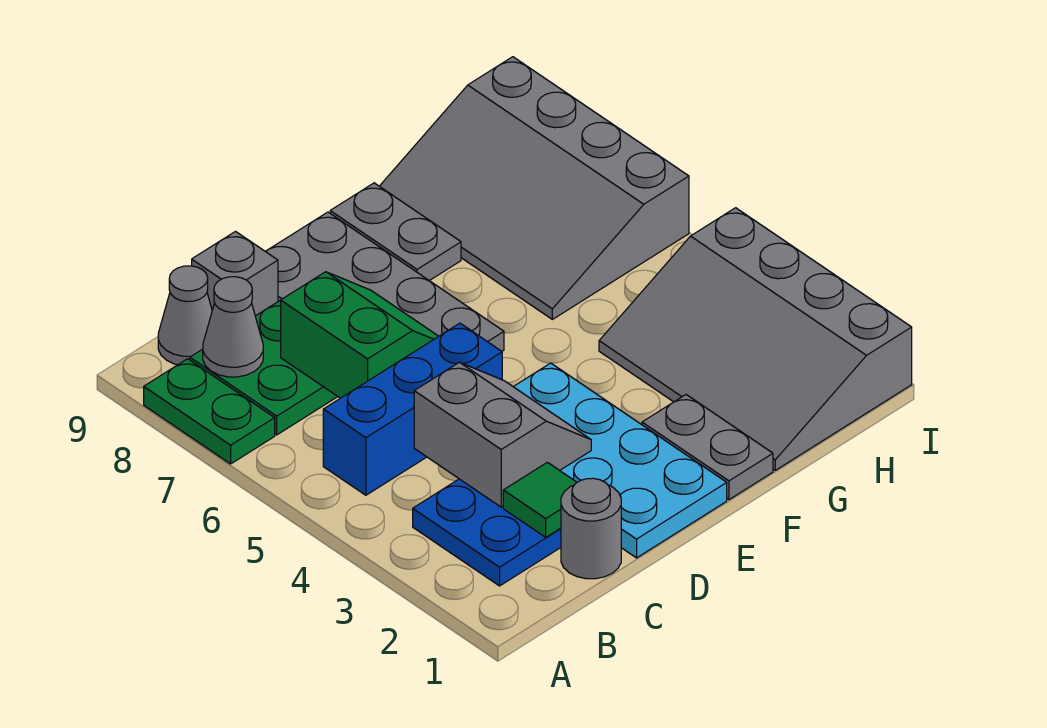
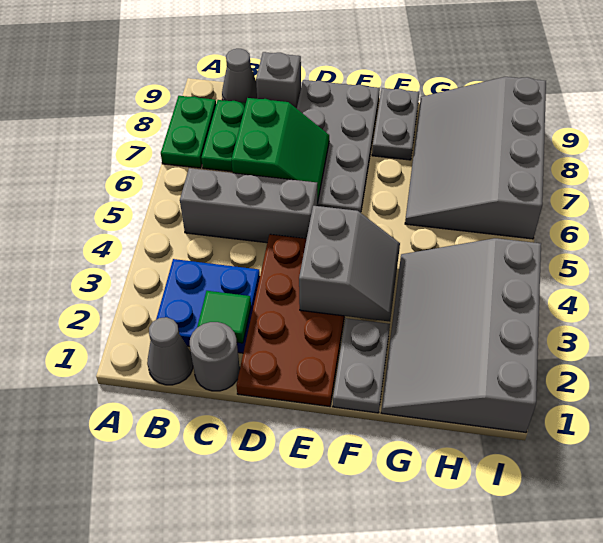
blue 1x3 brick [323,323,502,495] -> grey 1x3 brick [180,168,317,243]
grey 1x1 cone [203,277,263,377] -> grey 1x1 cone moved to [147,317,193,385]
grey 2x2 slope [414,362,591,507] -> grey 2x2 slope moved to [299,206,400,322]
cyan 2x4 plate [513,363,727,558] -> brown 2x4 plate [236,234,345,407]

